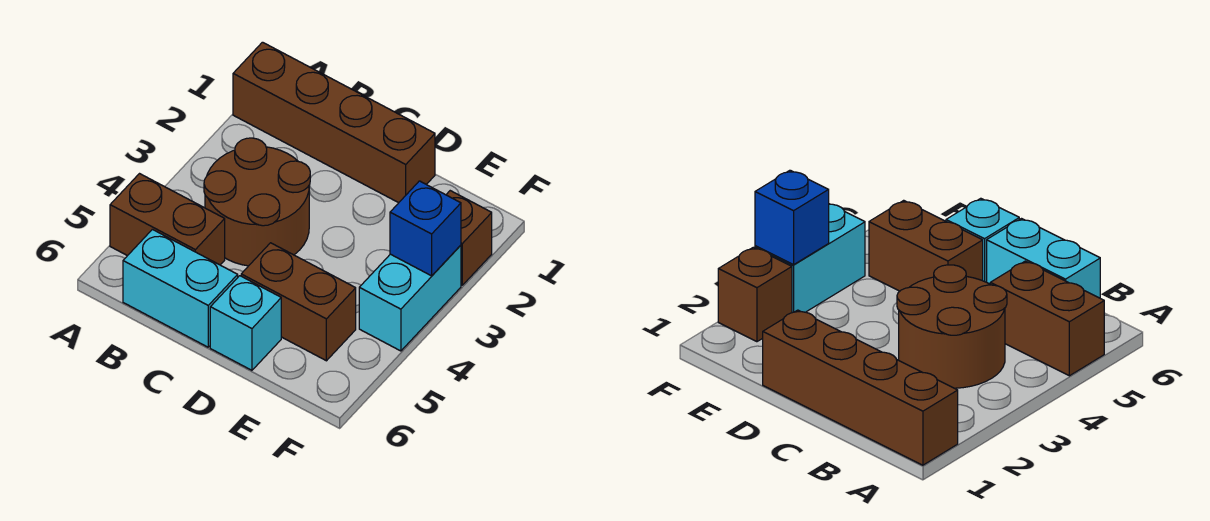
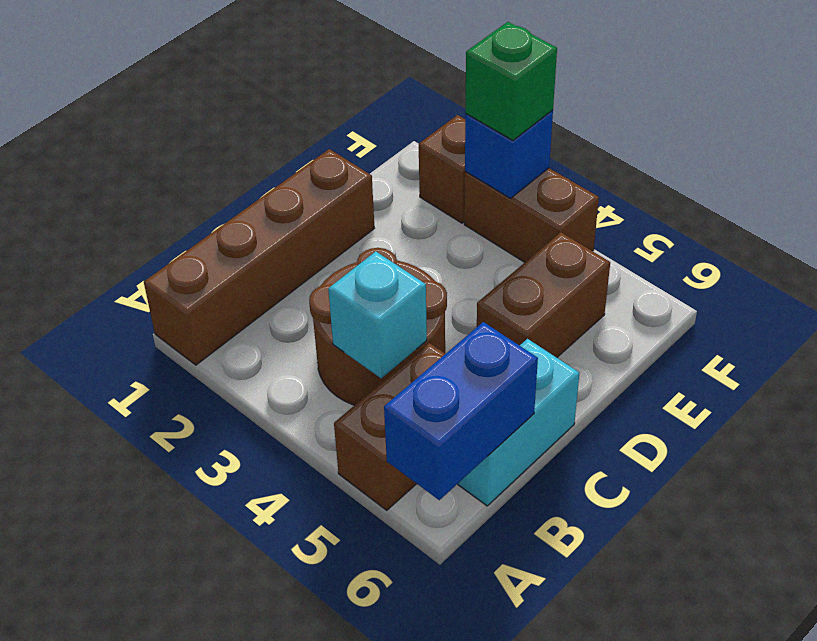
none -> blue 1x2 brick [384,322,538,500]
cyan 1x1 brick [210,276,281,370] -> cyan 1x1 brick moved to [328,251,427,378]
cyan 1x2 brick [359,245,461,351] -> brown 1x2 brick [464,168,599,262]
none -> green 1x1 brick [465,22,557,140]

